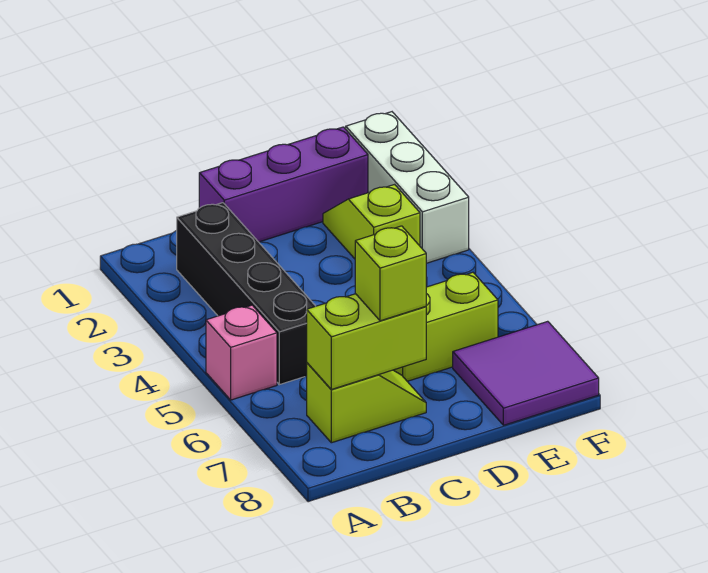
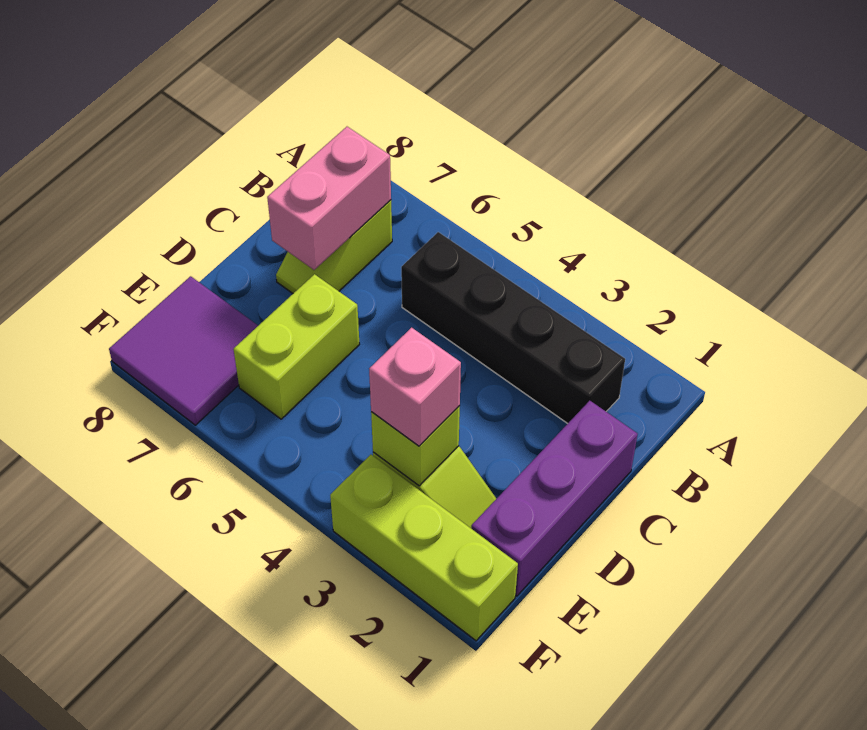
pink 1x1 brick [206,305,277,400] -> pink 1x1 brick moved to [369,328,461,446]
lime 1x2 brick [307,294,426,389] -> pink 1x2 brick [267,127,391,270]
lime 1x1 brick [355,226,426,321] -> lime 1x1 brick moved to [371,406,460,486]
white 1x3 brick [346,112,469,263] -> lime 1x3 brick [330,455,518,641]

